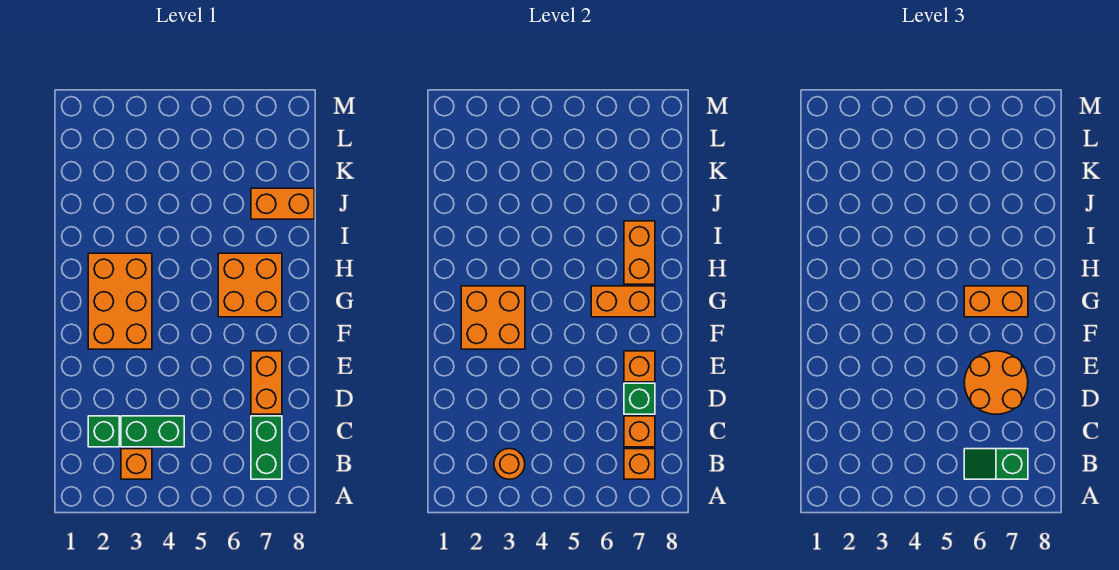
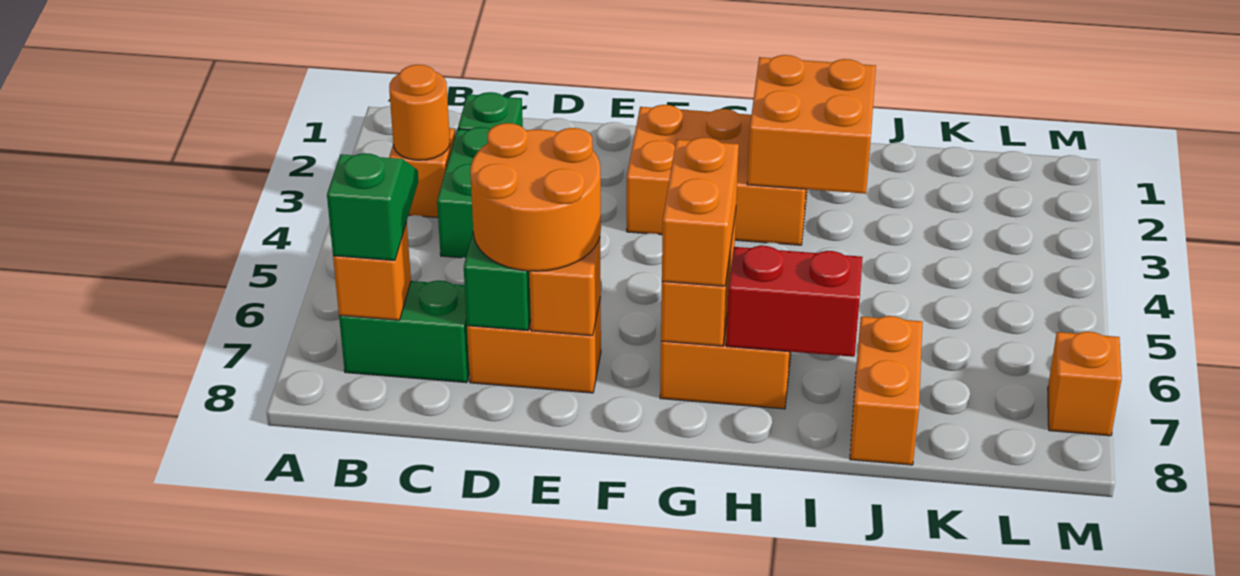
orange 1x1 brick [624,416,655,447] -> orange 1x1 brick moved to [1048,332,1122,436]
orange 2x2 brick [461,286,525,349] -> orange 2x2 brick moved to [747,55,876,194]
orange 1x2 brick [624,221,655,284] -> red 1x2 brick [726,246,863,357]

